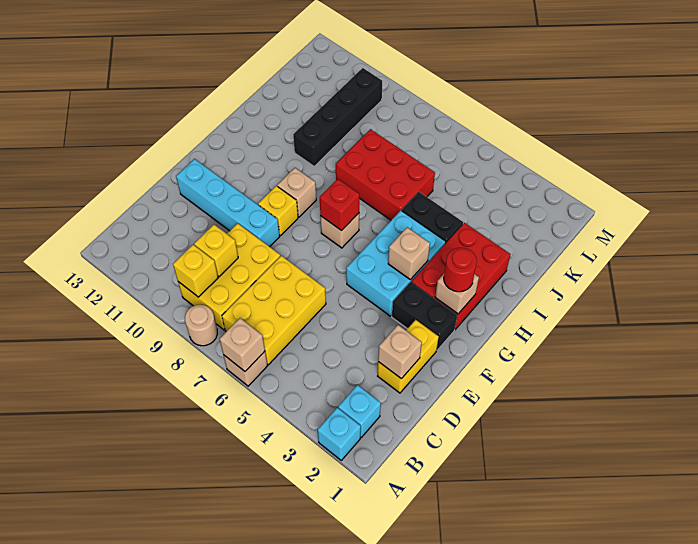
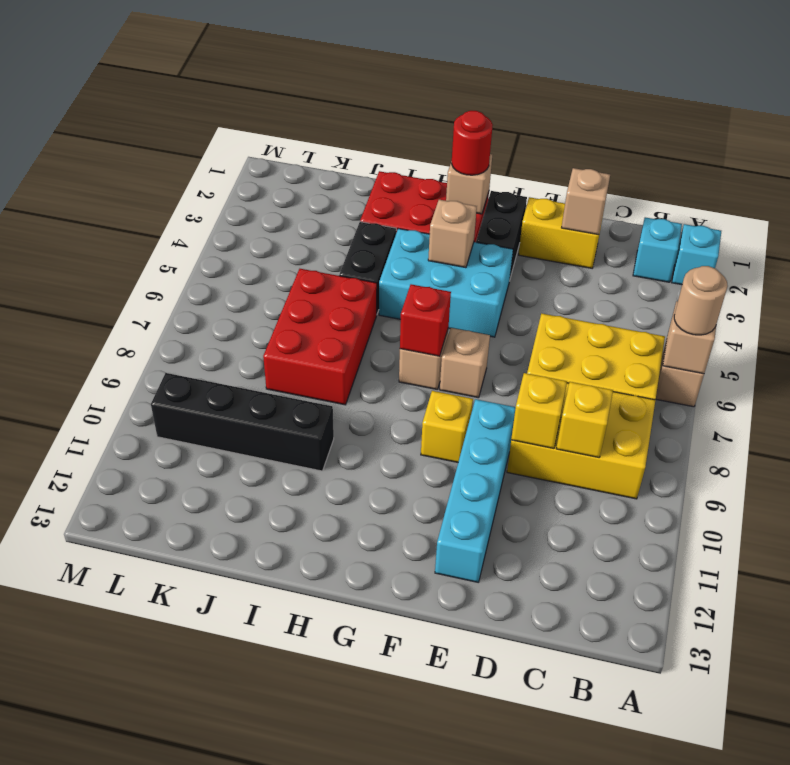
tan 1x1 round brick [185,305,217,346] -> tan 1x1 round brick moved to [674,266,728,335]
yellow 1x1 brick [173,245,218,297] -> yellow 1x1 brick moved to [511,373,567,449]
tan 1x1 brick [277,168,316,217] -> tan 1x1 brick moved to [440,328,490,398]

